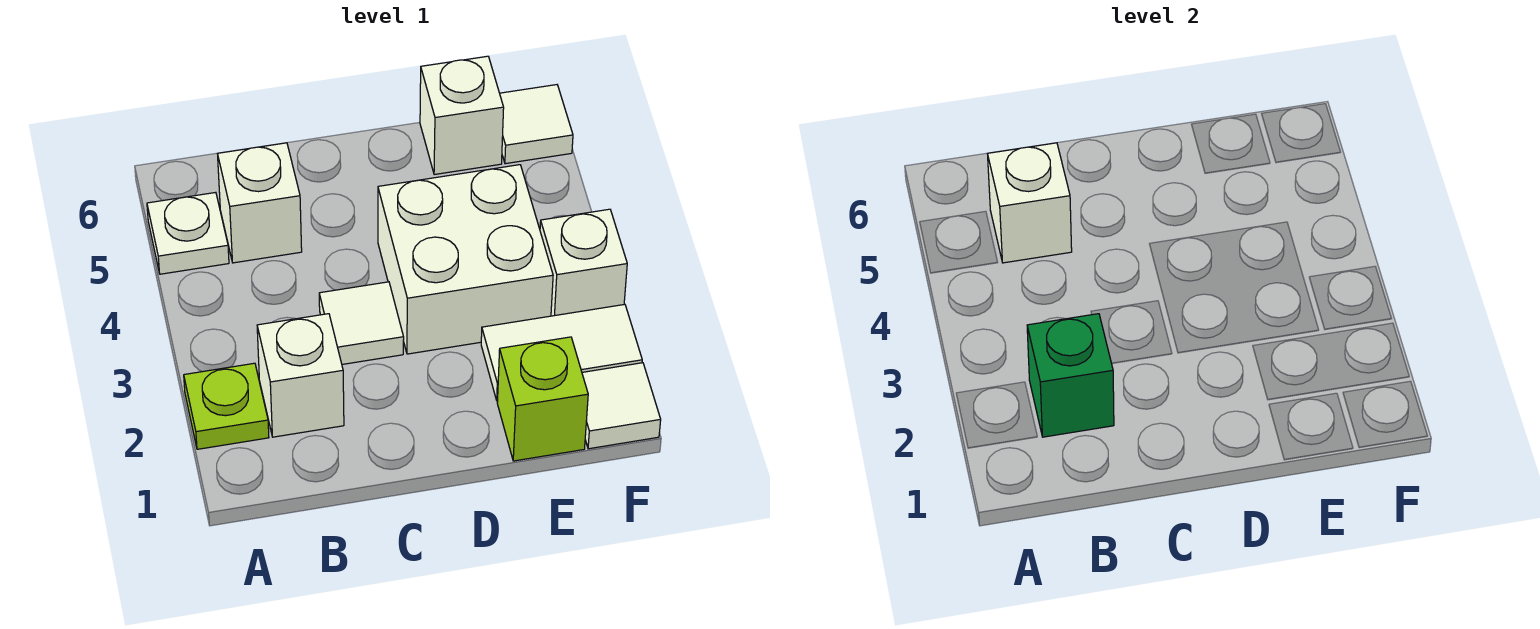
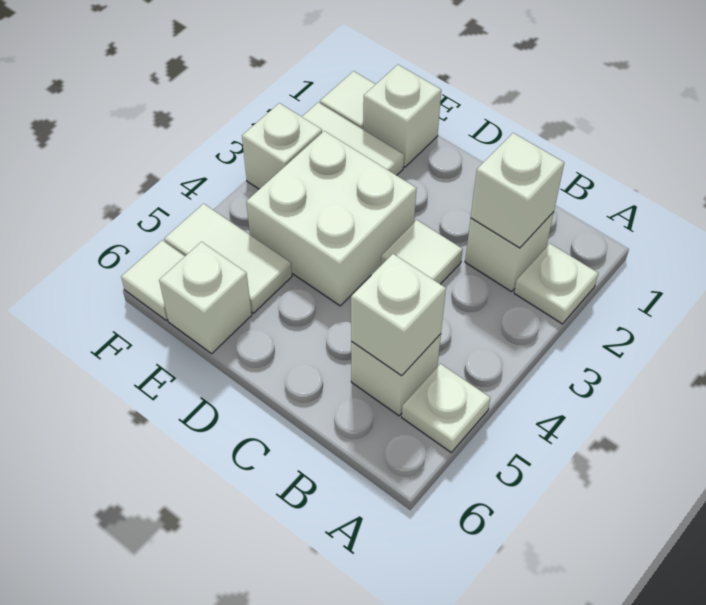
lime 1x1 plate [184,363,269,449] -> white 1x1 plate [514,244,598,324]
green 1x1 brick [1027,314,1114,437] -> white 1x1 brick [471,133,564,248]
lime 1x1 brick [497,337,588,461] -> white 1x1 brick [363,65,441,167]
none -> white 1x2 tile [164,204,292,313]

